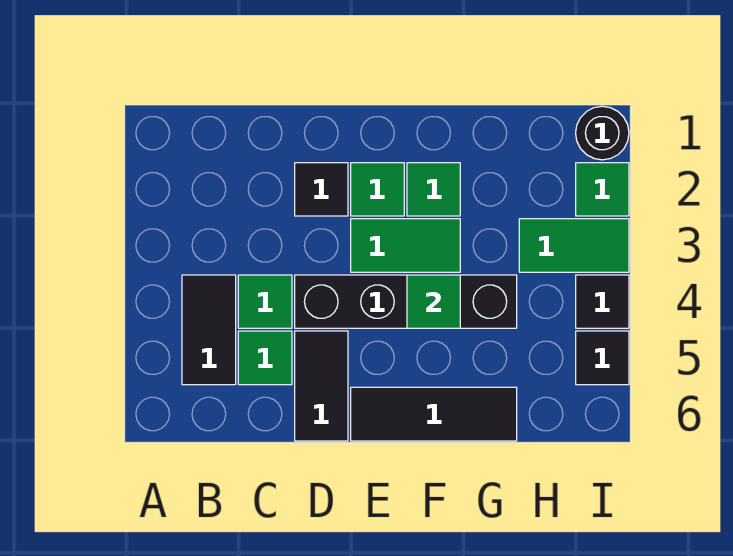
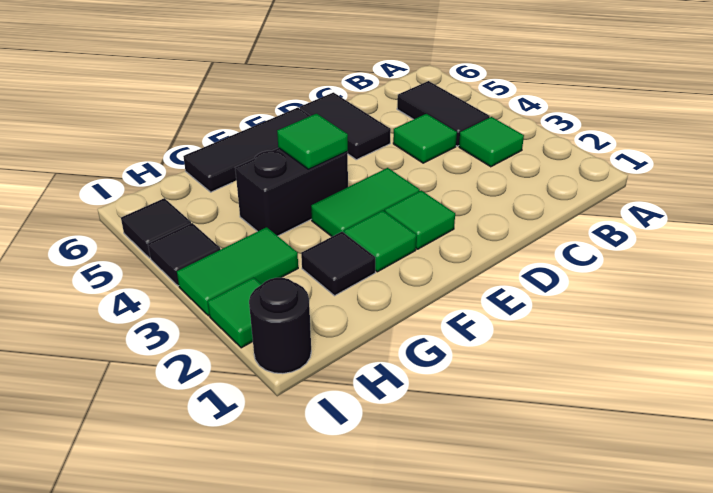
green 1x1 tile [238,331,292,385] -> green 1x1 tile moved to [459,117,524,167]
black 1x1 tile [295,163,348,216] -> black 1x1 tile moved to [301,232,376,296]
black 1x4 brick [295,275,517,328] -> black 1x2 brick [235,148,348,236]

